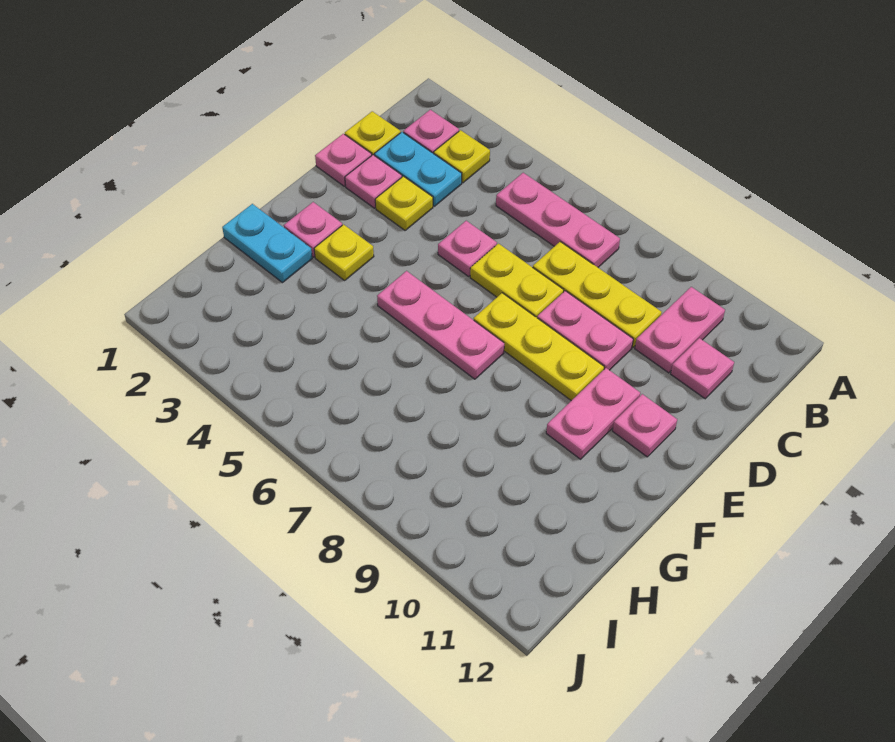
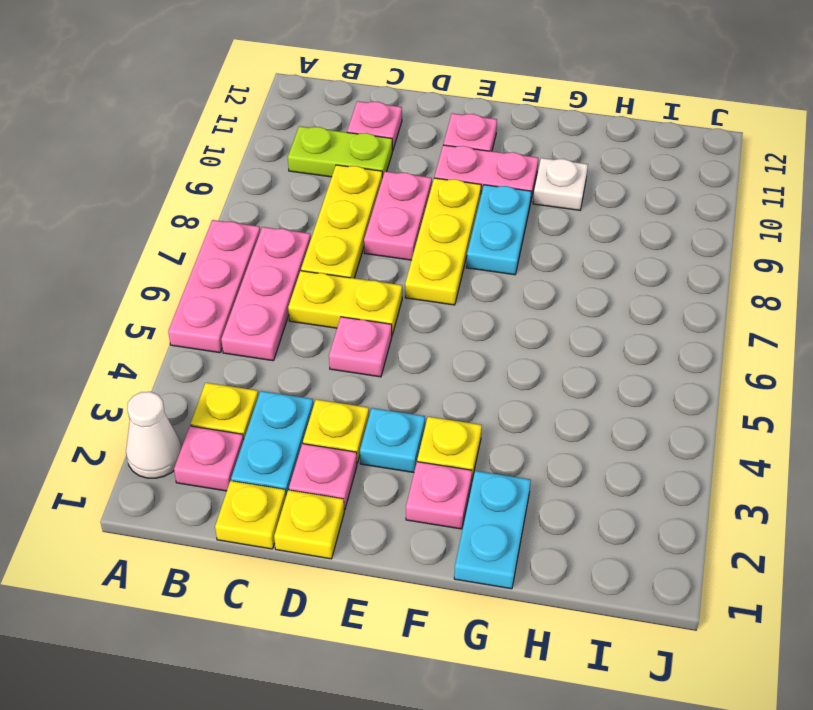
none -> white 1x1 cone [126,392,182,478]
pink 1x2 plate [635,287,725,373] -> lime 1x2 plate [288,126,392,178]
pink 1x1 plate [315,134,372,186] -> yellow 1x1 plate [274,490,344,559]
yellow 1x2 plate [470,244,564,317] -> yellow 1x2 plate turned to [288,271,402,335]
none -> cyan 1x1 plate [360,408,425,473]
pink 1x3 plate [377,271,504,379] -> pink 1x3 plate moved to [168,220,260,353]
none -> cyan 1x2 plate [466,185,531,275]
none -> white 1x1 plate [533,158,588,210]

